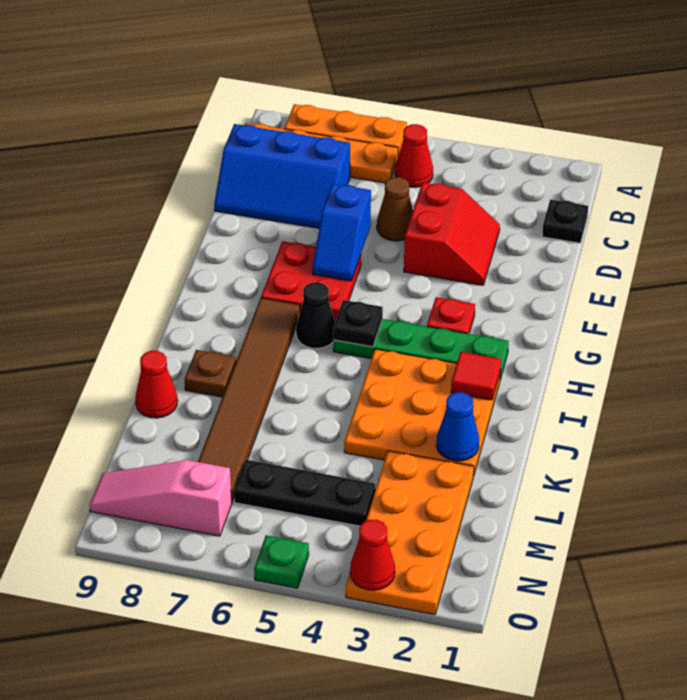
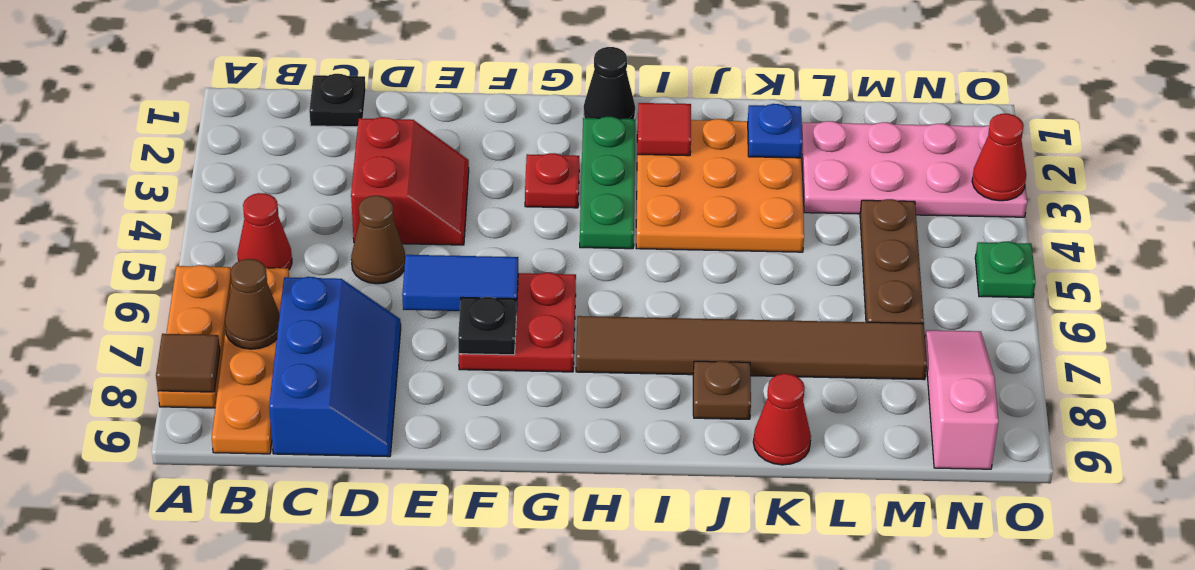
none -> brown 1x1 tile [156,334,220,392]
none -> brown 1x1 cone [225,259,280,349]
red 2x2 slope [404,182,500,285] -> red 2x2 slope turned to [351,117,469,245]
blue 1x2 slope [313,184,371,281] -> blue 1x2 tile [402,255,518,312]
green 1x4 plate [333,319,509,379] -> green 1x3 plate [580,117,635,249]
black 1x1 plate [333,300,383,347] -> black 1x1 plate moved to [458,297,516,355]
black 1x1 cone [296,282,335,348] -> black 1x1 cone moved to [584,47,635,119]
blue 1x1 cone [436,392,479,461] -> blue 1x1 plate [748,104,802,158]
orange 2x4 plate [346,451,474,615] -> pink 2x4 plate [802,121,1027,217]
black 1x3 plate [234,460,375,526] -> brown 1x3 plate [860,199,924,323]
pink 1x3 slope [89,460,232,536] -> pink 1x3 slope turned to [925,330,998,469]

